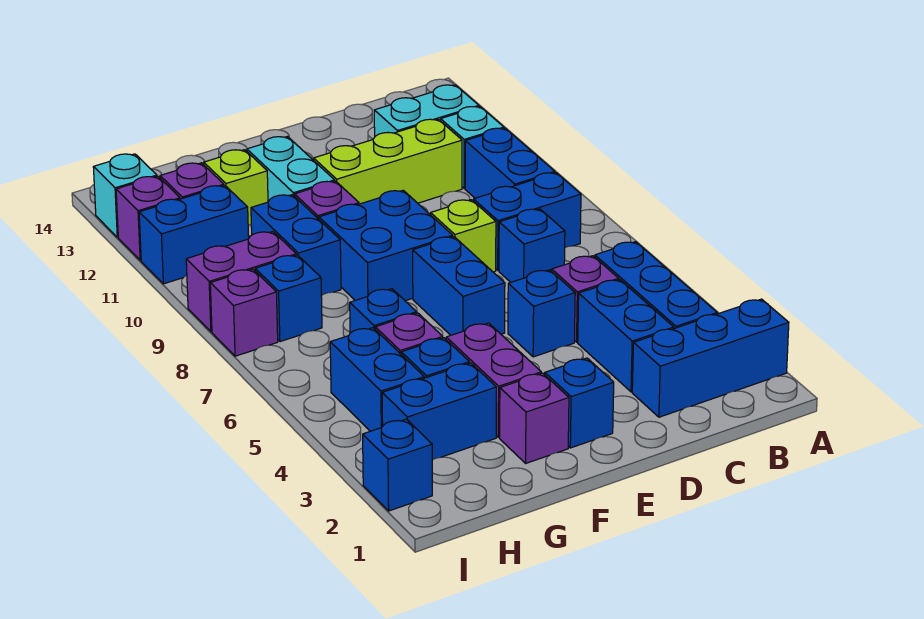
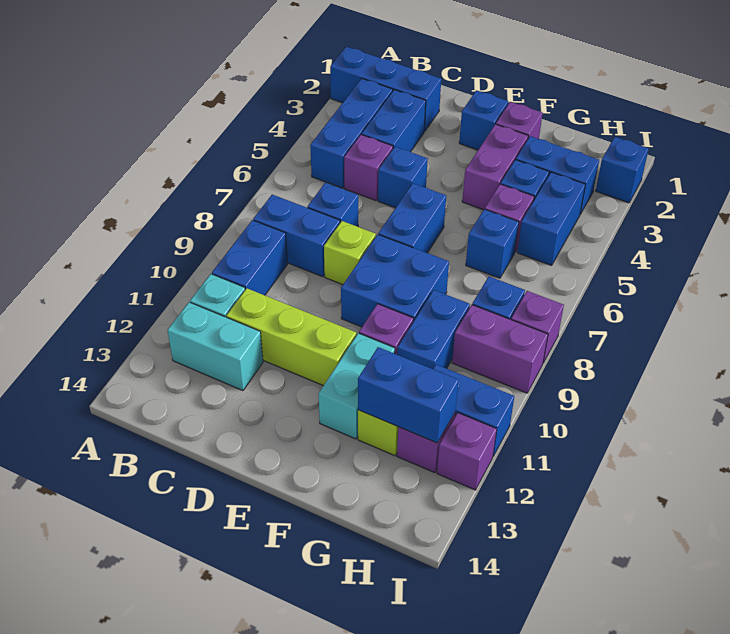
none -> blue 1x2 brick [358,347,459,443]
cyan 1x1 brick [93,154,157,237] -> none

